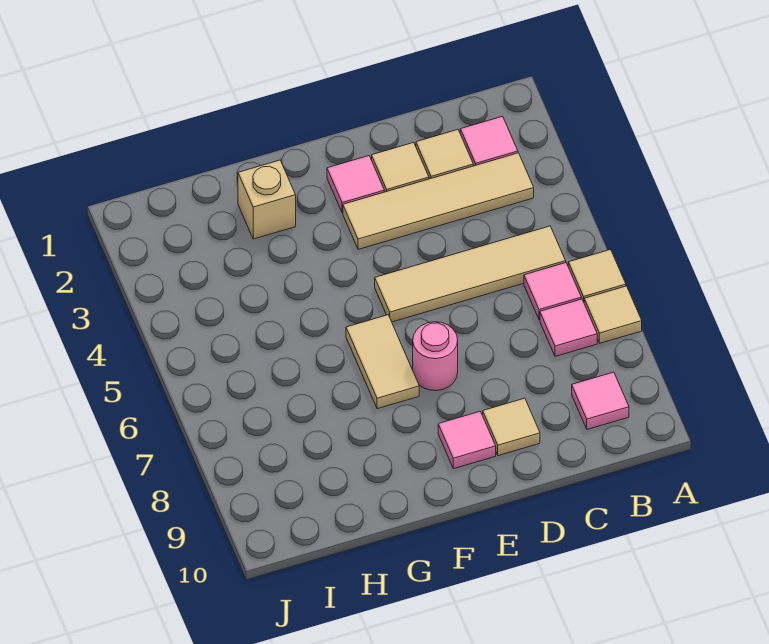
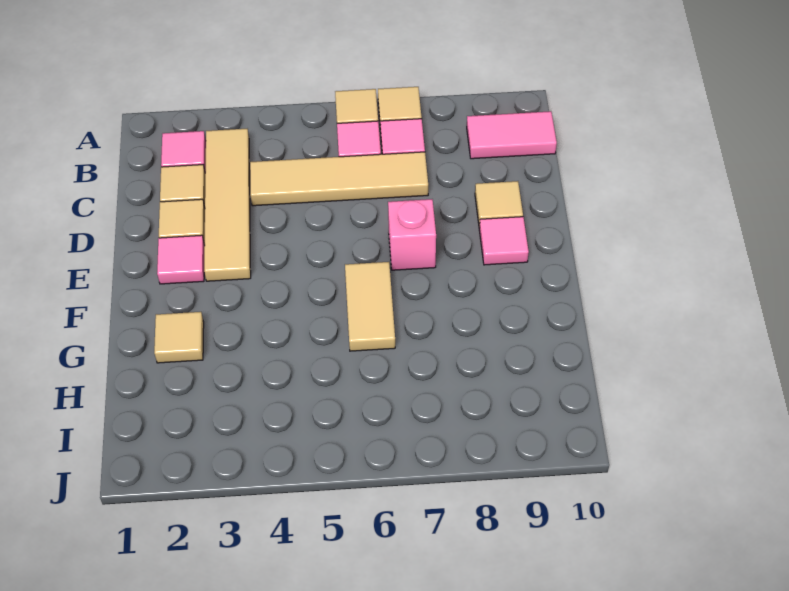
tan 1x4 tile [375,226,566,322] -> tan 1x4 tile turned to [250,152,428,206]
pink 1x1 tile [572,372,629,429] -> pink 1x2 tile [467,111,557,159]
pink 1x1 round brick [413,322,458,391] -> pink 1x1 brick [388,199,436,270]
tan 1x2 tile [346,315,419,409] -> tan 1x2 tile turned to [345,262,395,351]
tan 1x1 brick [238,160,296,239] -> tan 1x1 tile [154,312,204,363]

